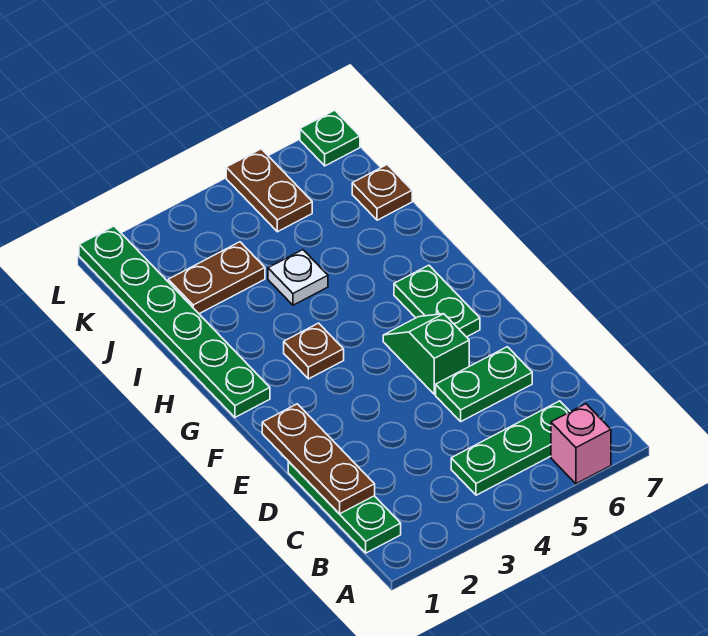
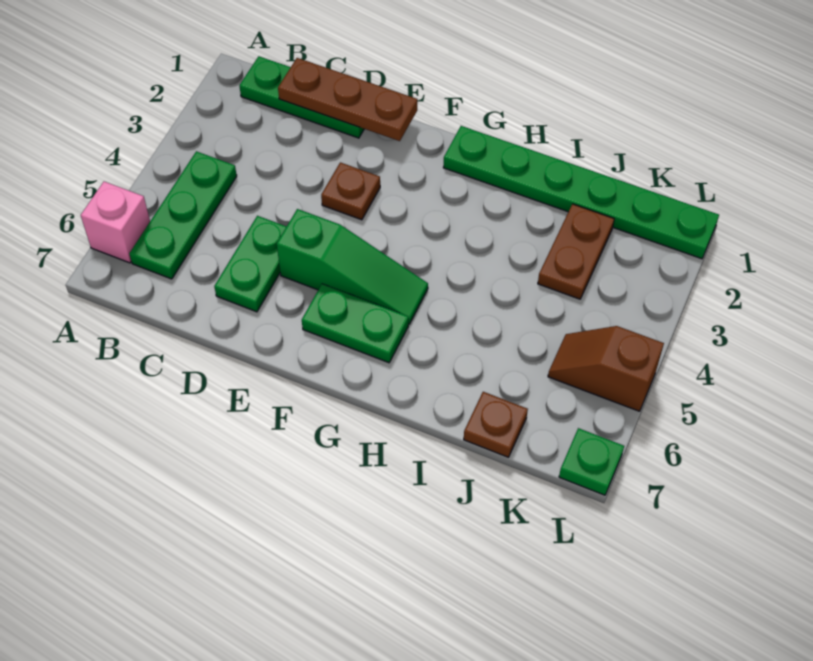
green 1x2 slope [383,314,469,395] -> green 1x3 slope [277,209,428,324]
brown 1x1 plate [284,323,344,379] -> brown 1x1 plate moved to [321,162,380,220]
white 1x1 plate [268,250,328,305] -> none
brown 1x2 plate [226,149,312,232] -> brown 1x2 slope [548,326,664,411]

